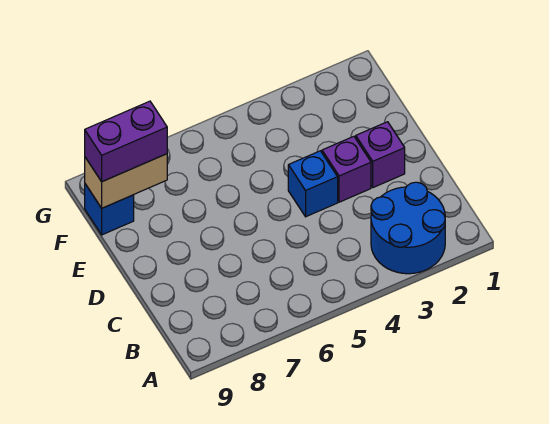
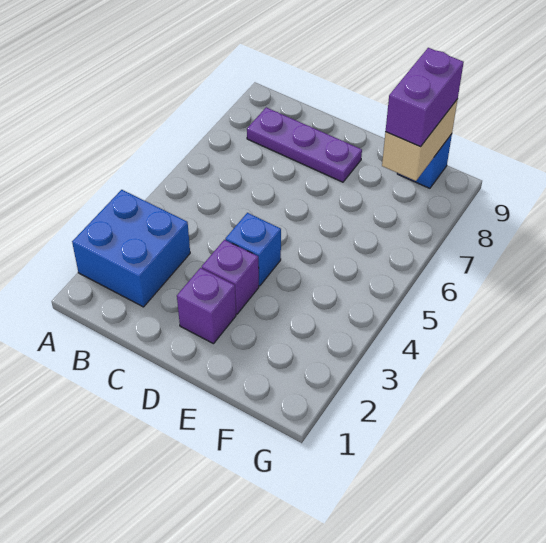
blue 2x2 round brick [371,182,445,274] -> blue 2x2 brick [72,190,190,307]
none -> purple 1x3 plate [247,107,362,182]

